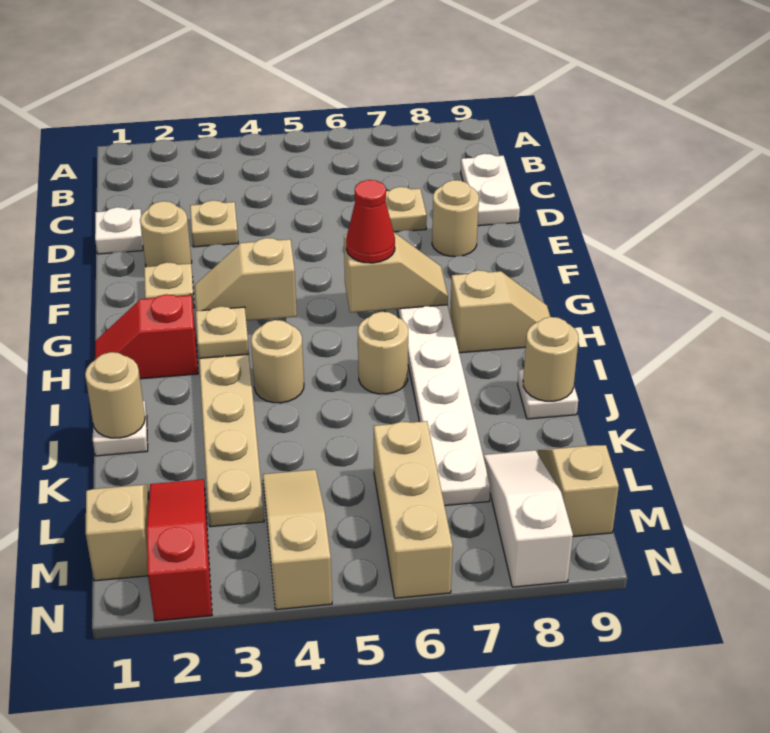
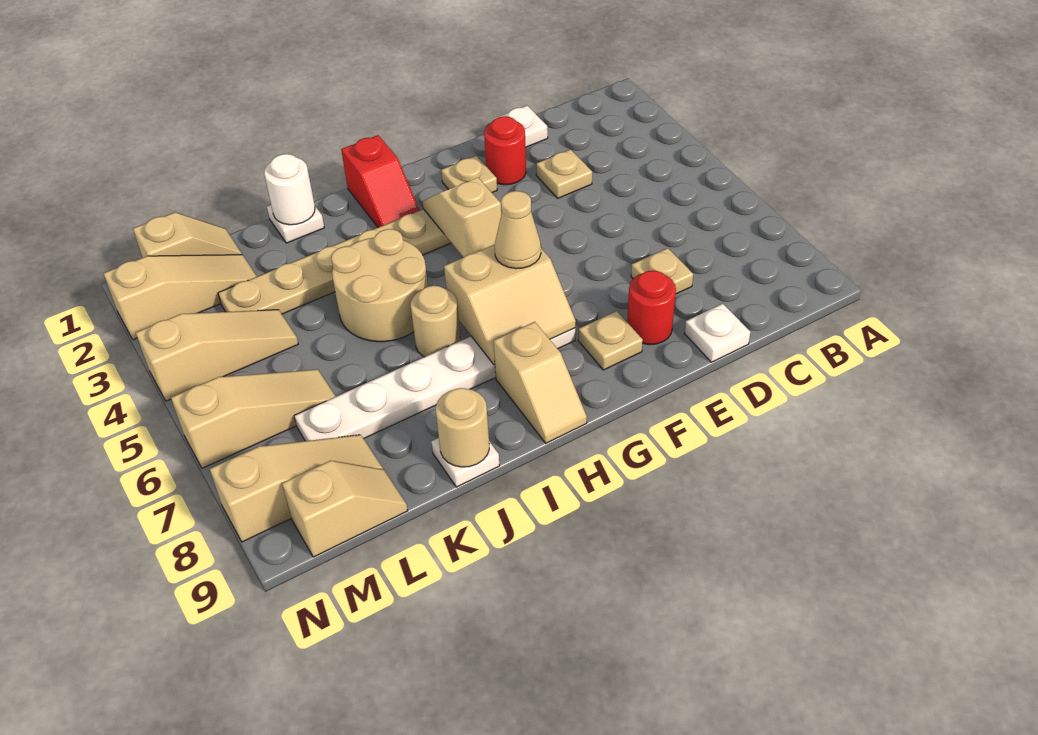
white 1x2 plate [461,154,520,226] -> white 1x1 plate [684,304,750,362]
tan 1x1 round brick [140,201,192,267] -> red 1x1 round brick [484,116,526,185]
tan 1x1 round brick [432,180,479,257] -> red 1x1 round brick [627,271,676,345]
tan 1x2 slope [344,233,448,312] -> tan 2x2 slope [444,244,576,365]
red 1x1 cone [346,180,395,263] -> tan 1x1 cone [495,191,541,269]
red 1x2 slope [95,294,198,379] -> red 1x2 slope turned to [341,135,420,227]
tan 1x1 plate [196,306,249,358] -> tan 1x1 plate moved to [578,311,643,370]
tan 1x1 round brick [251,320,304,403] -> tan 2x2 round brick [331,229,428,342]
tan 1x1 round brick [85,352,145,438] -> white 1x1 round brick [264,154,315,225]
red 1x3 slope [147,479,212,621] -> tan 1x3 slope [103,255,257,340]
tan 1x3 brick [374,421,453,598] -> tan 1x3 slope [171,369,336,468]
white 1x3 slope [484,450,573,587] -> tan 1x3 slope [210,435,383,542]

